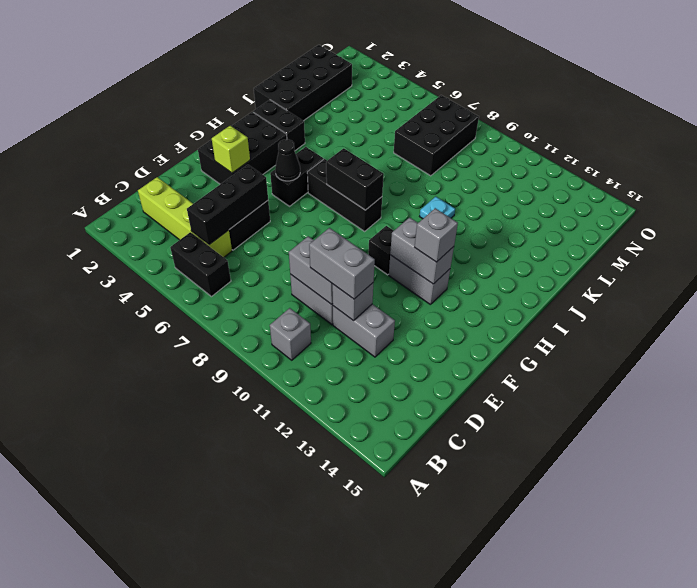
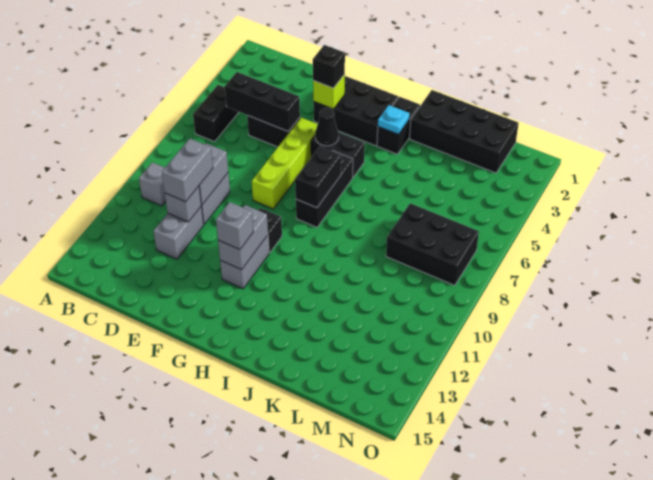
lime 1x4 brick [138,177,232,257] -> lime 1x4 brick moved to [252,118,318,209]
none -> black 1x1 brick [313,45,345,88]
cyan 1x1 plate [420,197,455,219] -> cyan 1x1 plate moved to [378,105,409,134]

